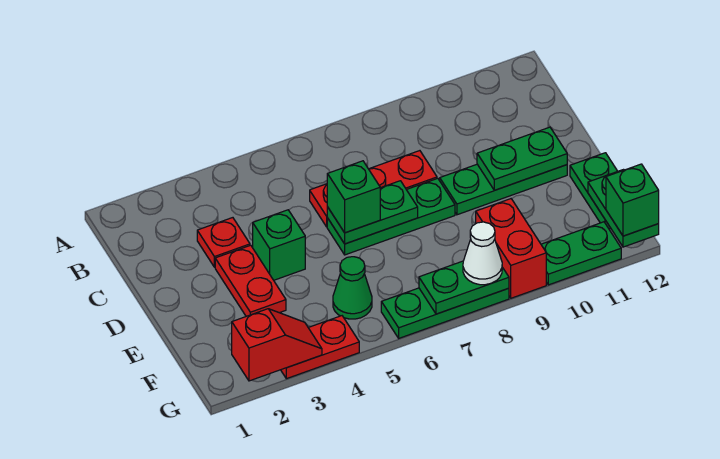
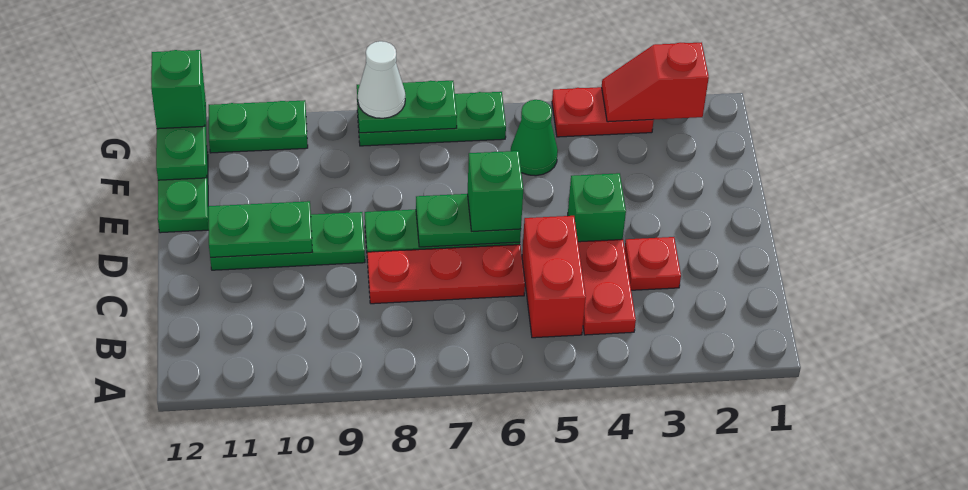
red 1x2 plate [215,245,286,316] -> red 1x2 plate moved to [578,239,636,335]
red 1x2 brick [476,199,546,298] -> red 1x2 brick moved to [522,216,586,338]

